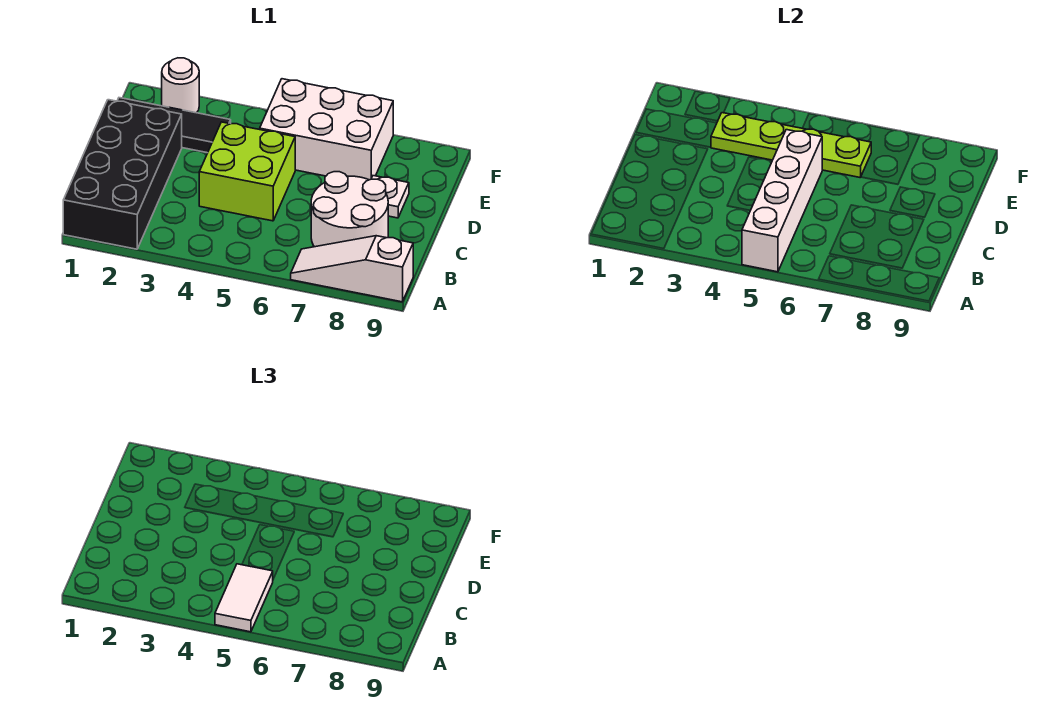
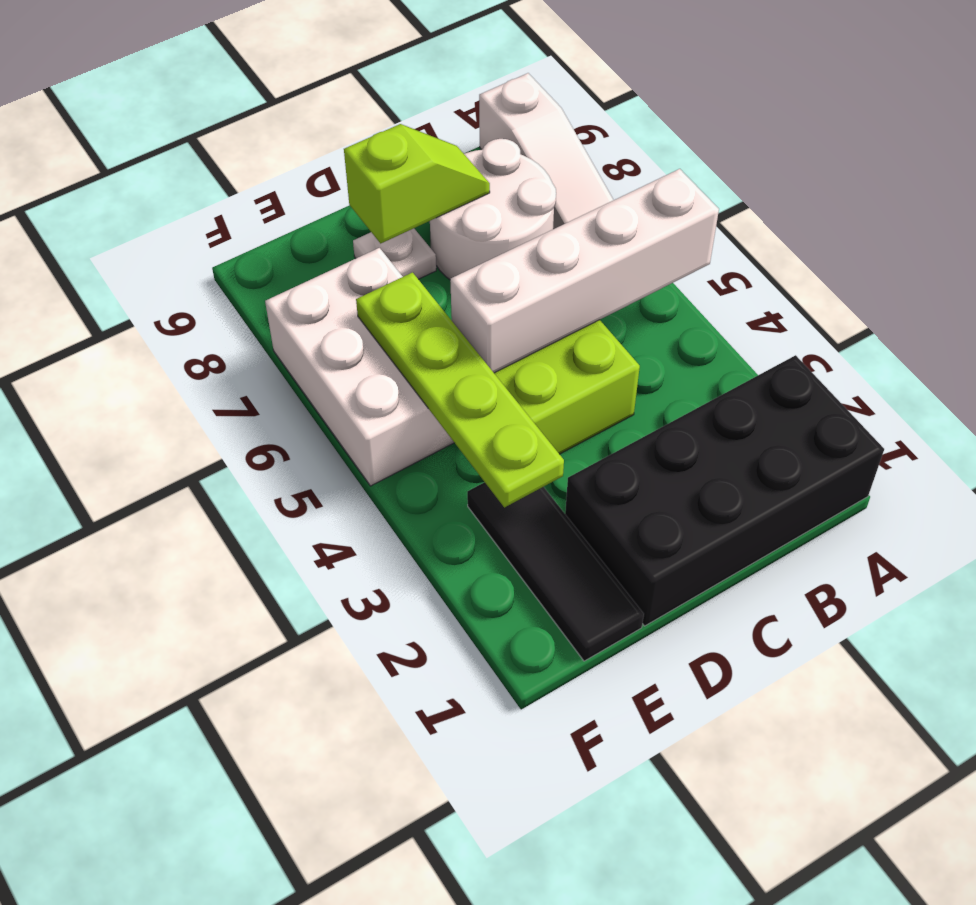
white 1x2 tile [215,564,273,632] -> none
none -> lime 1x2 slope [344,124,490,243]
white 1x1 round brick [162,58,199,113] -> none

